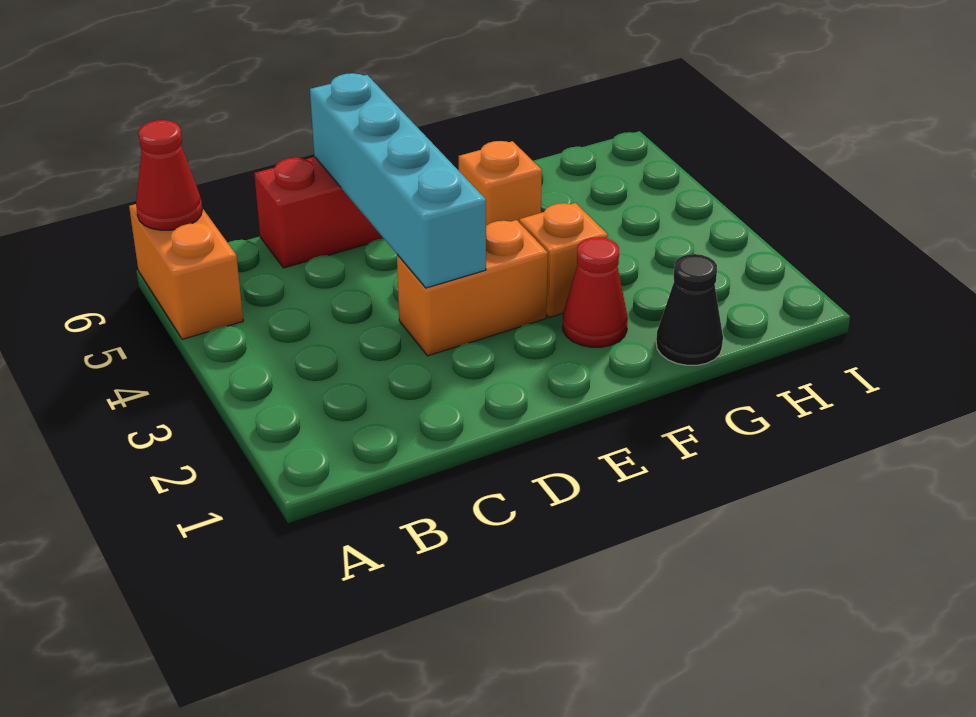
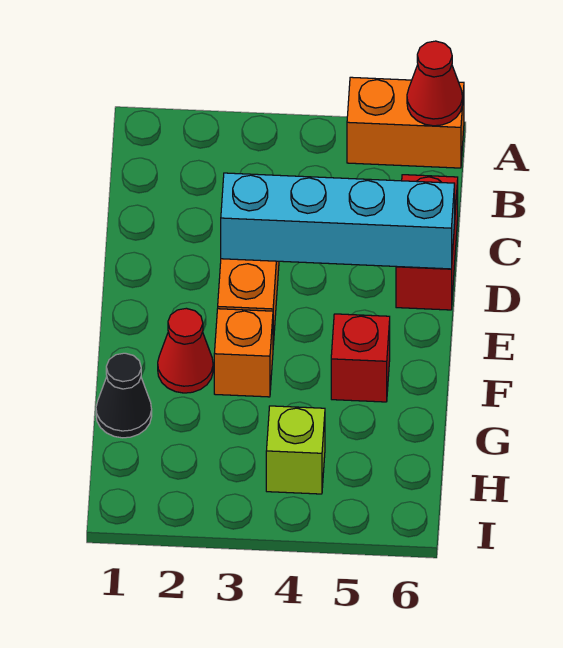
orange 1x1 brick [459,141,542,225] -> red 1x1 brick [331,314,390,402]
none -> lime 1x1 brick [266,406,325,494]

